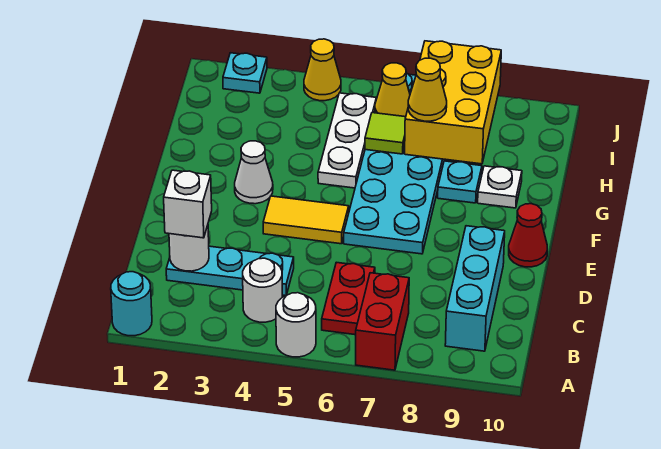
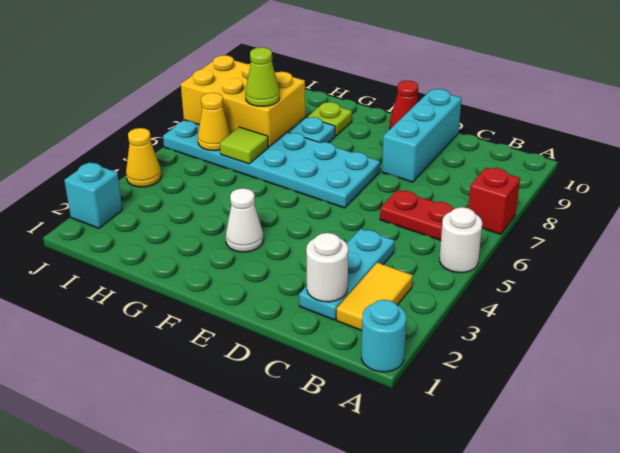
red 1x2 brick [356,273,409,370] -> red 1x1 brick [468,168,520,234]
white 1x1 round brick [243,258,282,322] -> none
cyan 1x3 brick [445,226,505,351] -> cyan 1x3 brick turned to [382,89,461,182]
white 1x1 brick [164,170,212,238] -> none
yellow 1x2 tile [263,196,349,244] -> yellow 1x2 tile moved to [336,263,413,331]
white 1x3 plate [318,93,376,188] -> none
white 1x1 plate [478,166,522,208] -> lime 1x1 plate [308,102,352,136]
yellow 1x1 cone [408,58,447,121] -> lime 1x1 cone [245,47,280,106]
cyan 1x1 plate [223,53,267,93] -> cyan 1x1 brick [64,162,122,228]

